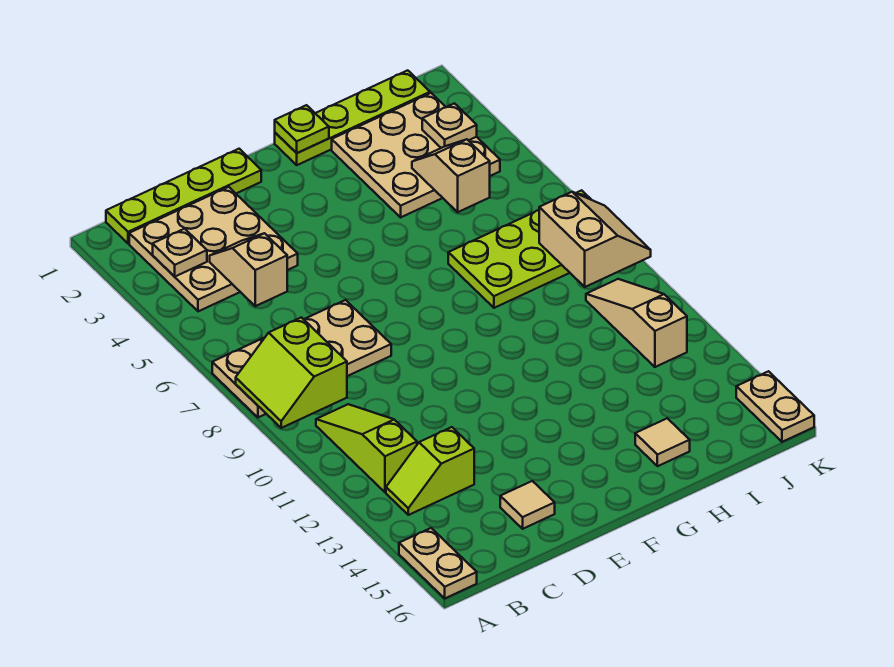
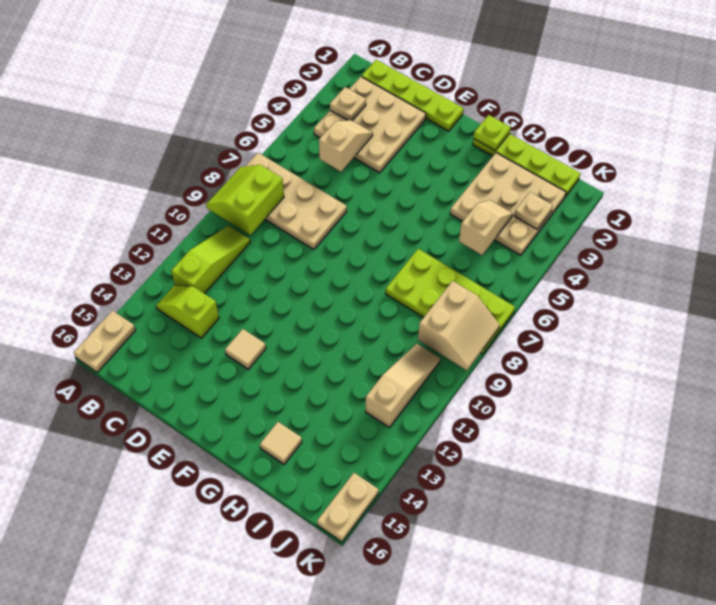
tan 1x1 tile [500,481,555,529] -> tan 1x1 tile moved to [225,329,266,369]

